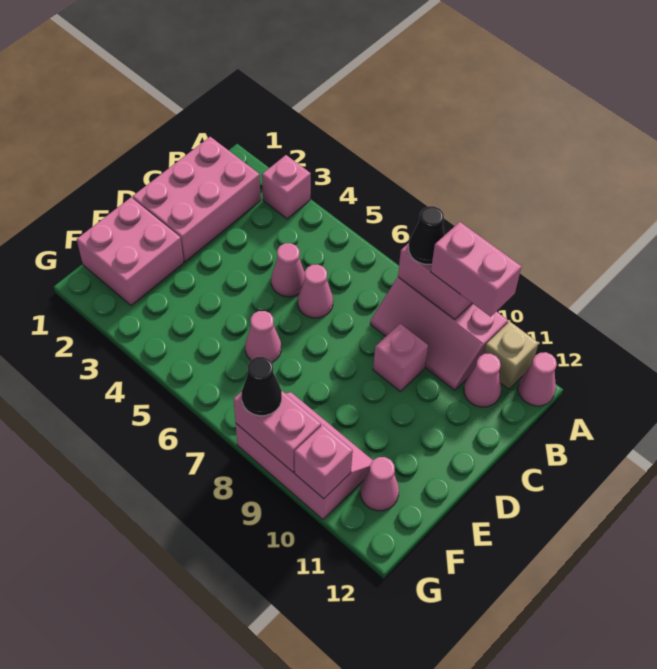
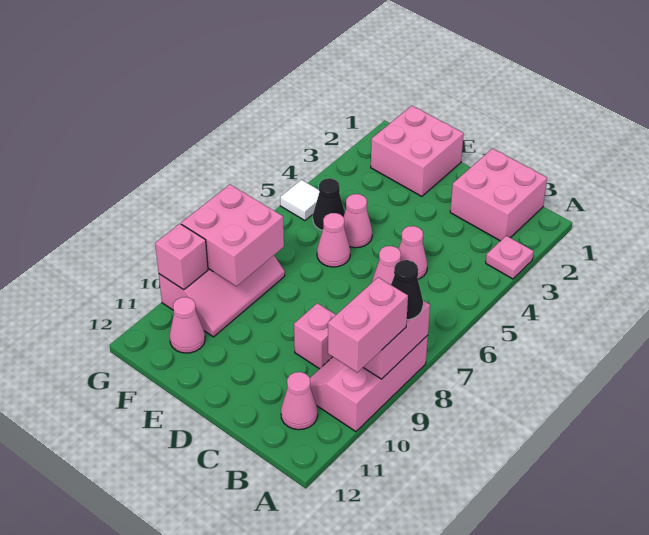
pink 1x1 brick [262,155,311,219] -> pink 1x1 plate [486,236,534,279]
tan 1x1 brick [484,321,539,389] -> none
pink 1x1 cone [518,352,557,406] -> pink 1x1 cone moved to [344,194,372,248]
pink 2x3 brick [132,137,261,262] -> pink 2x2 brick [450,148,547,241]
none -> white 1x1 tile [280,180,319,221]
pink 1x2 brick [233,391,321,472] -> pink 2x2 brick [181,185,284,286]
black 1x1 cone [242,357,282,416] -> black 1x1 cone moved to [313,178,345,231]

